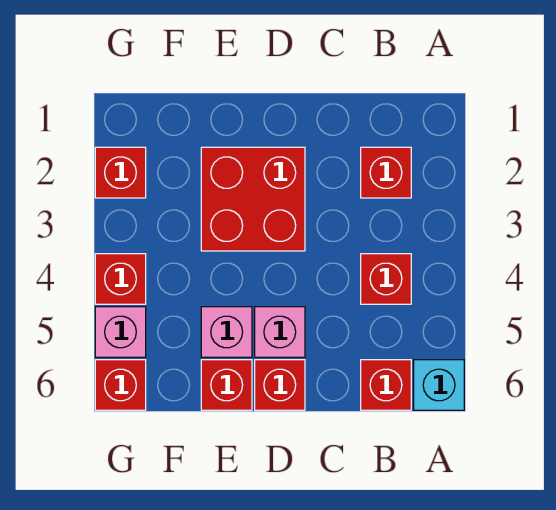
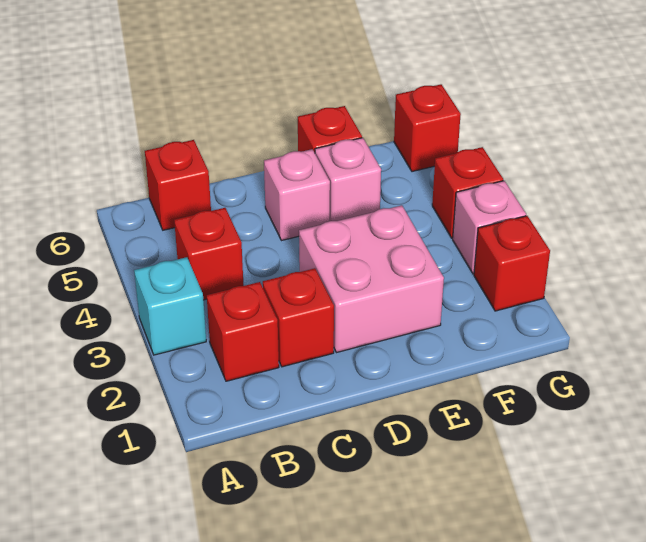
cyan 1x1 brick [414,360,464,410] -> cyan 1x1 brick moved to [134,257,206,355]
red 2x2 brick [201,147,305,251] -> pink 2x2 brick [299,205,444,353]
red 1x1 brick [255,360,305,410] -> red 1x1 brick moved to [263,268,334,367]
pink 1x1 brick [95,307,146,357] -> pink 1x1 brick moved to [453,181,526,274]

